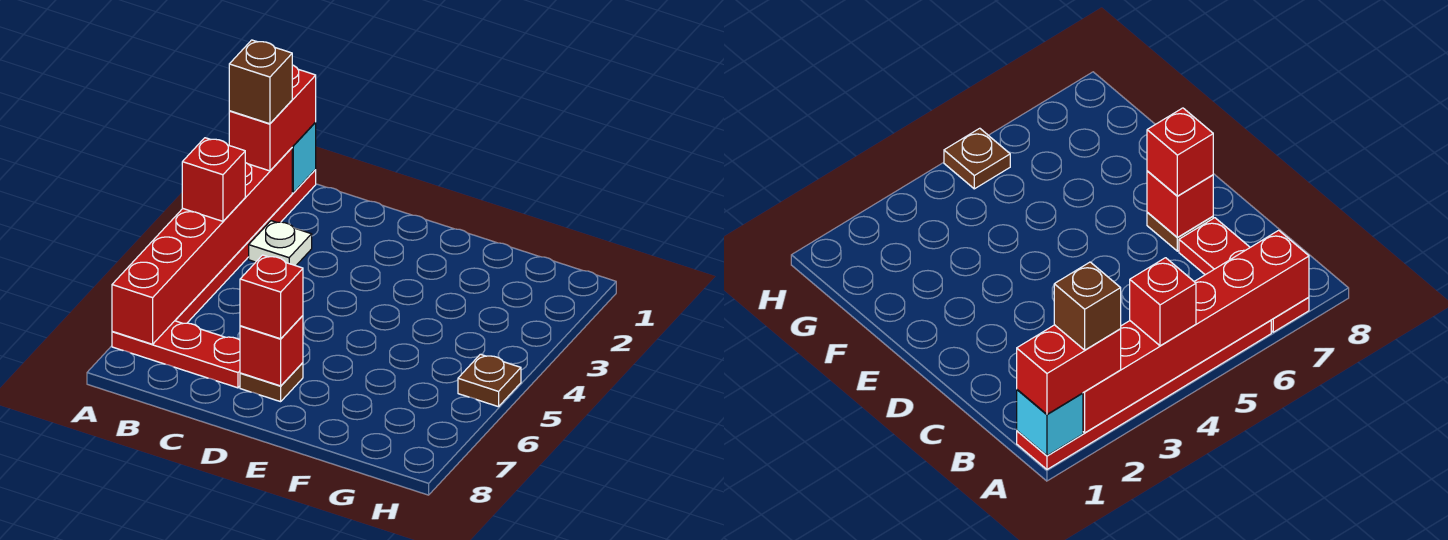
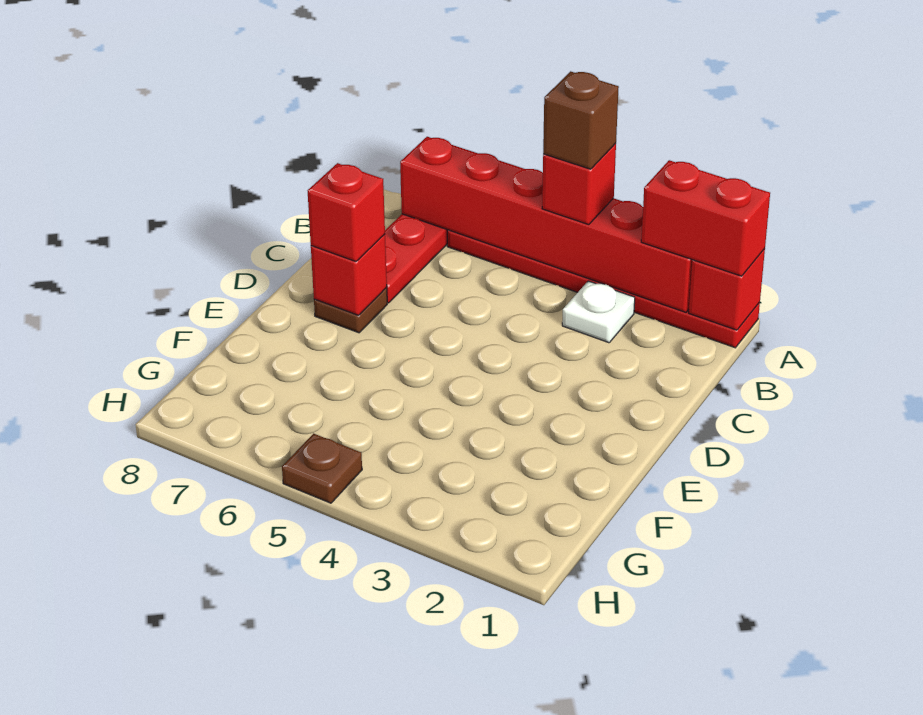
cyan 1x1 brick [292,122,316,193] -> red 1x1 brick [689,249,765,330]
brown 1x1 brick [229,40,292,124] -> brown 1x1 brick moved to [543,71,619,169]

